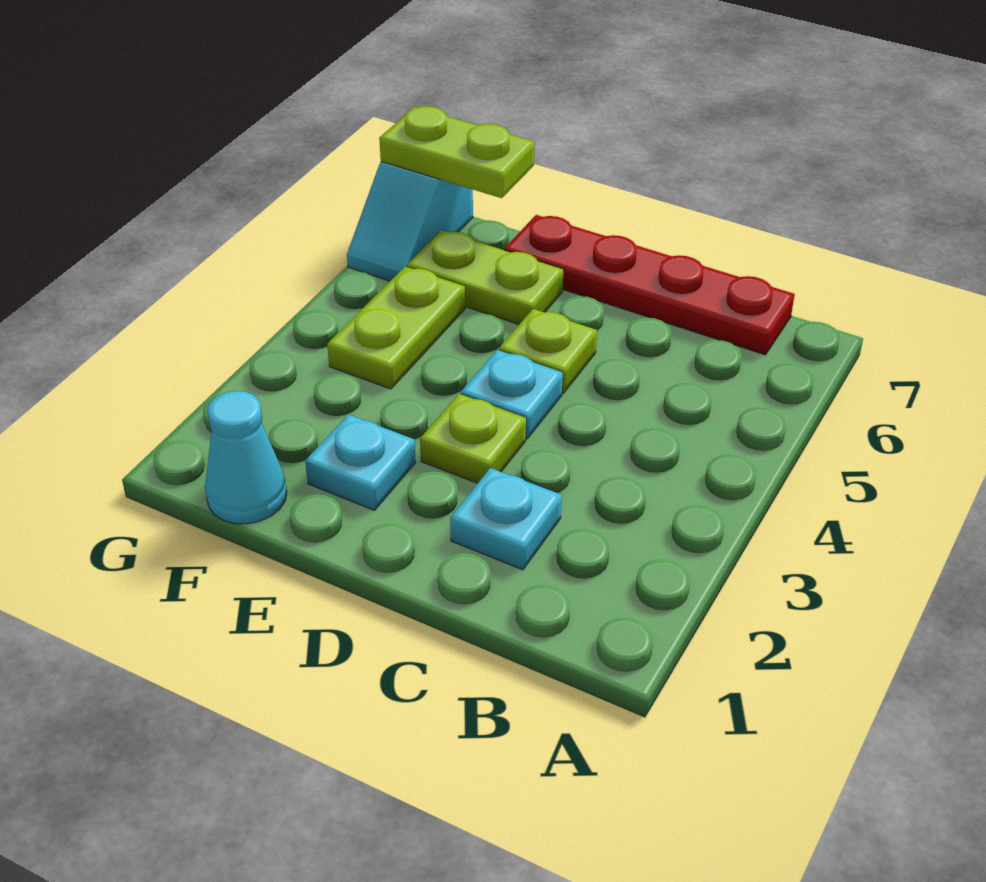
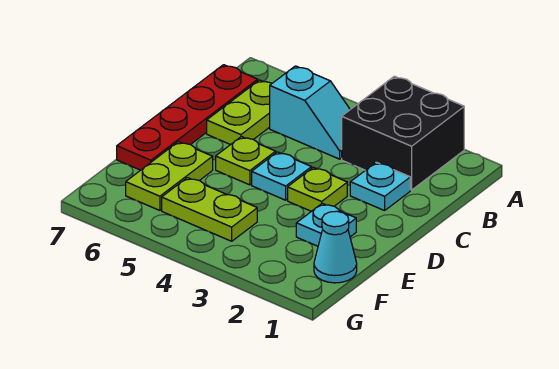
none -> black 2x2 brick [342,76,464,190]
lime 1x2 plate [379,106,535,198] -> lime 1x2 plate moved to [207,80,272,145]
cyan 1x2 slope [347,162,473,281] -> cyan 1x2 slope moved to [270,66,350,159]

